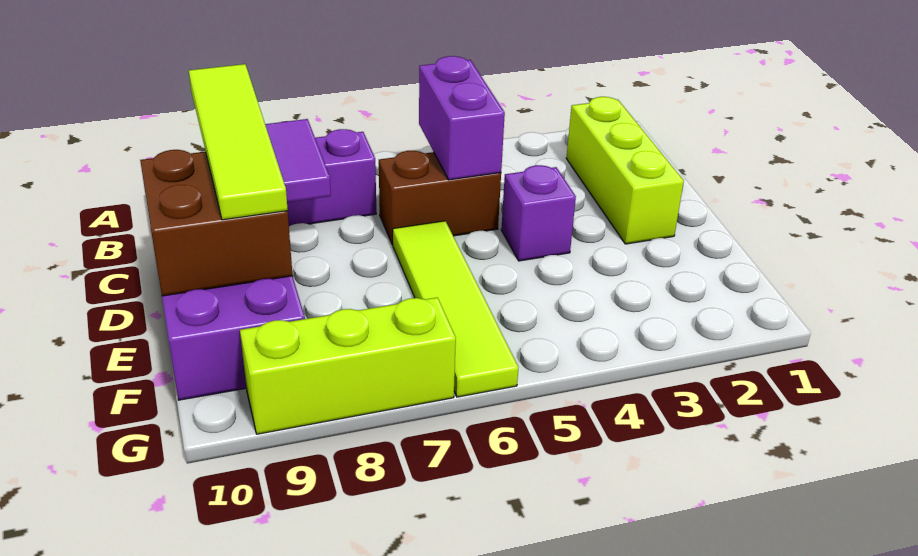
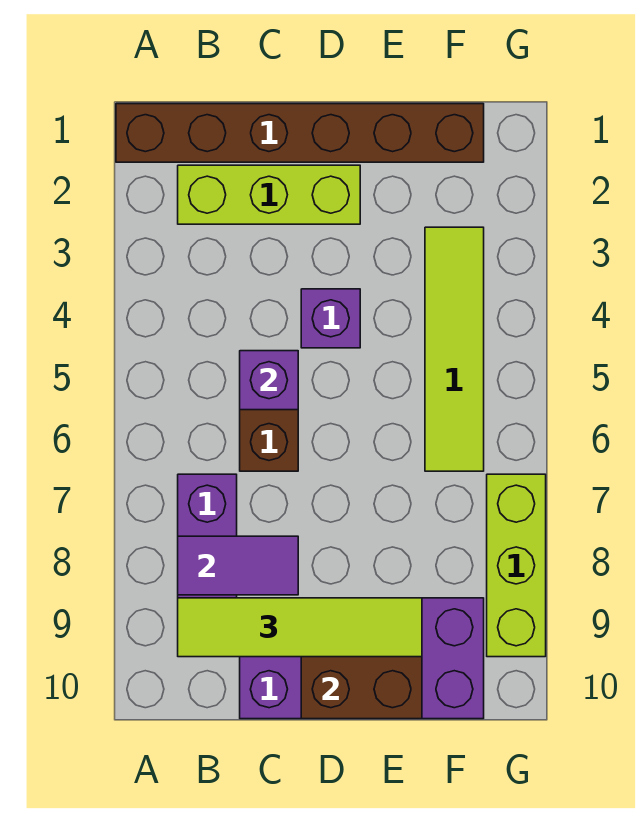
none -> brown 1x6 brick [116,104,484,162]
purple 1x2 brick [419,56,505,180] -> purple 1x1 brick [240,351,298,410]
lime 1x4 tile [393,221,518,397] -> lime 1x4 tile turned to [425,227,484,471]

